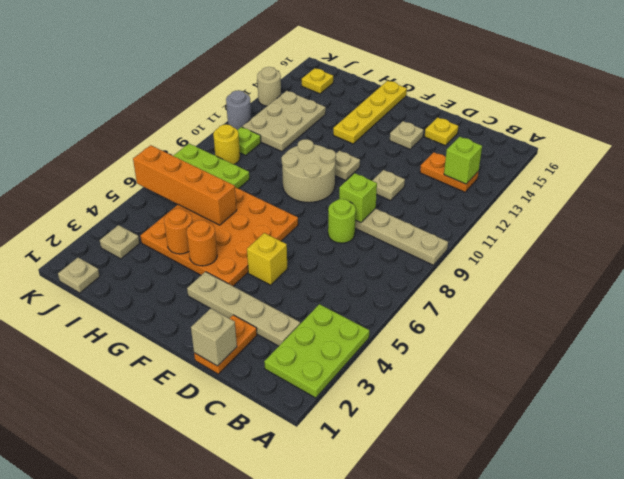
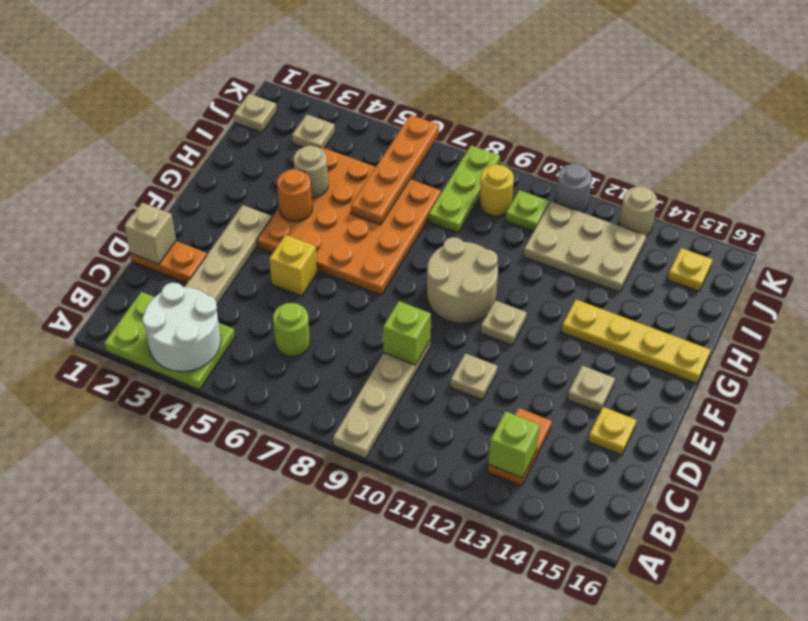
none -> white 2x2 round brick [142,283,221,372]
lime 1x1 round brick [328,199,356,243] -> lime 1x1 round brick moved to [273,303,310,357]
orange 1x1 round brick [164,209,193,254] -> tan 1x1 round brick [294,146,328,198]
orange 1x4 brick [133,145,237,225] -> orange 1x4 plate [351,115,439,225]

